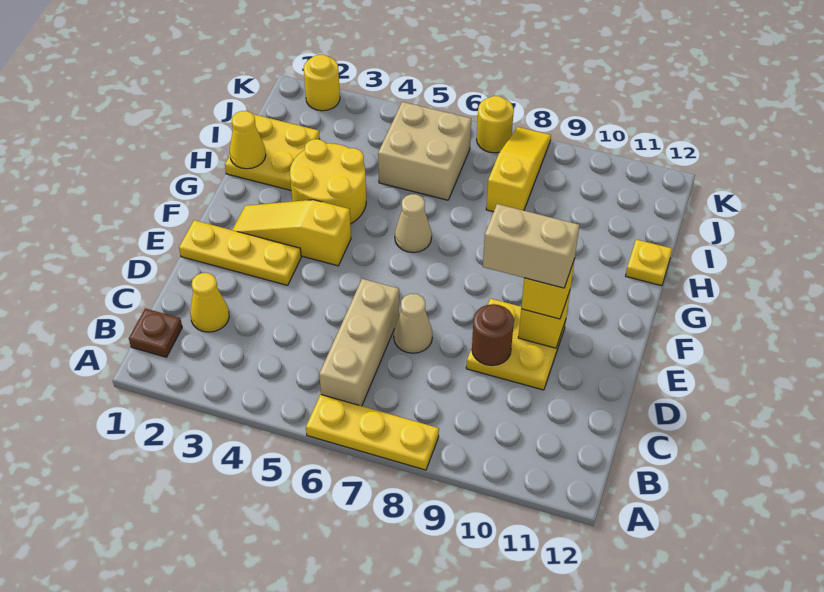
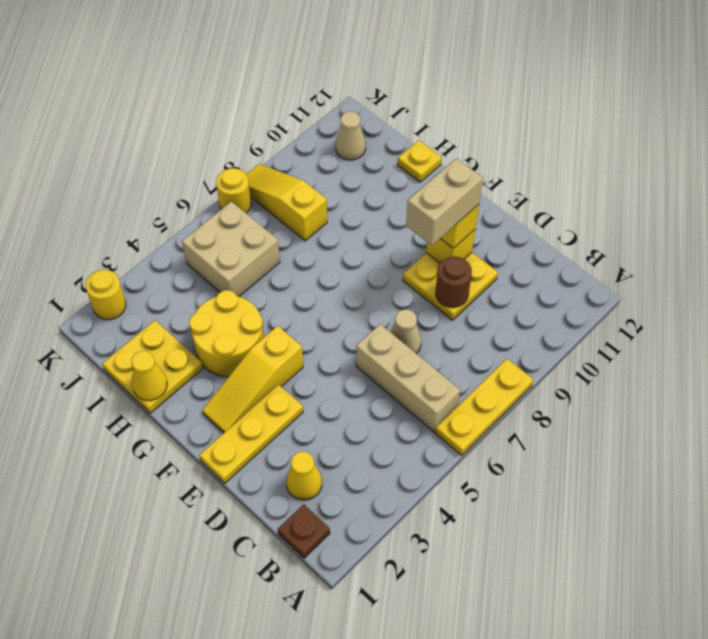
tan 1x1 cone [395,194,432,252] -> tan 1x1 cone moved to [335,112,366,160]

